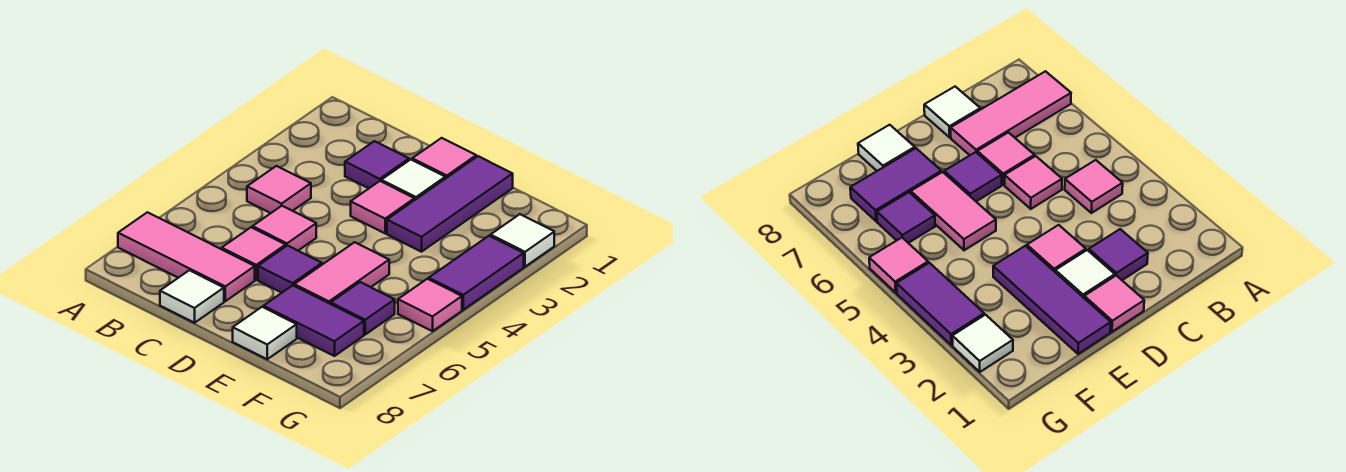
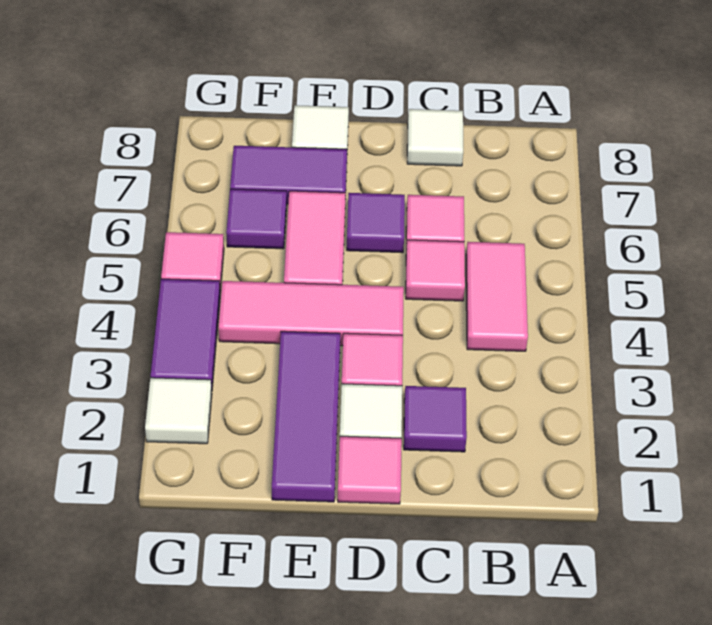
pink 1x3 tile [118,212,255,301] -> pink 1x3 tile moved to [218,281,404,346]
pink 1x1 tile [247,166,311,213] -> pink 1x2 tile [466,242,528,351]

